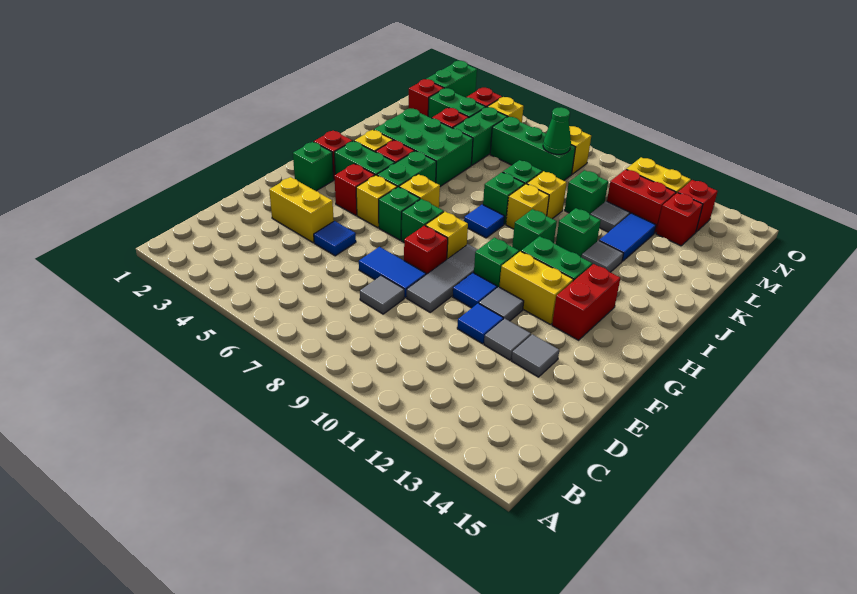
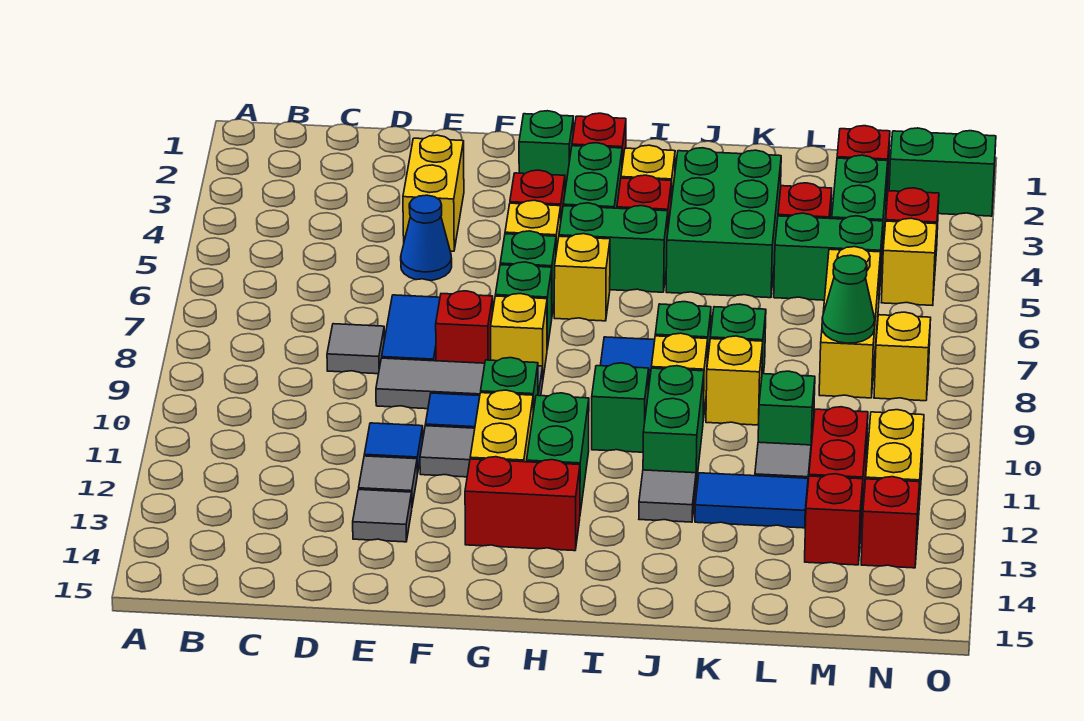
blue 1x1 tile [314,221,356,256] -> blue 1x1 cone [401,195,452,281]
green 1x1 brick [556,208,601,257] -> green 1x2 brick [643,366,704,484]
green 1x3 brick [490,117,576,181] -> yellow 1x3 brick [819,247,881,398]

